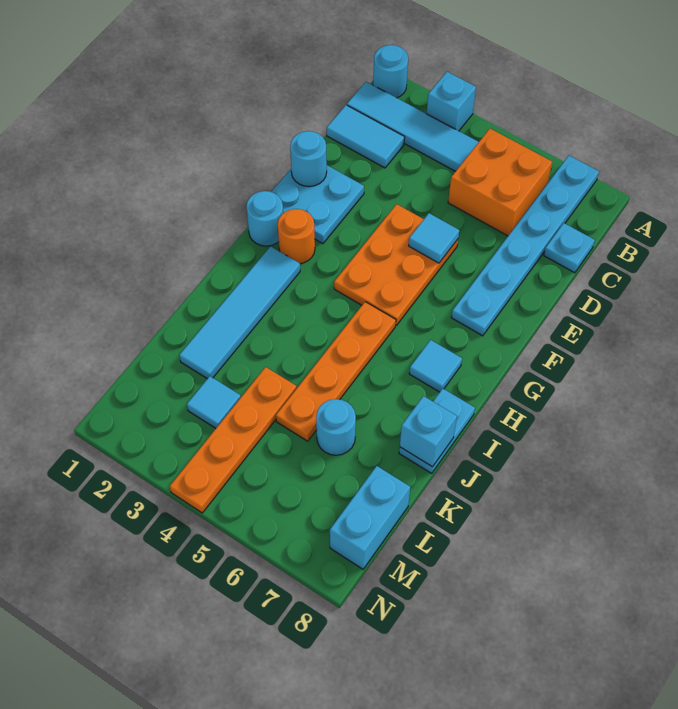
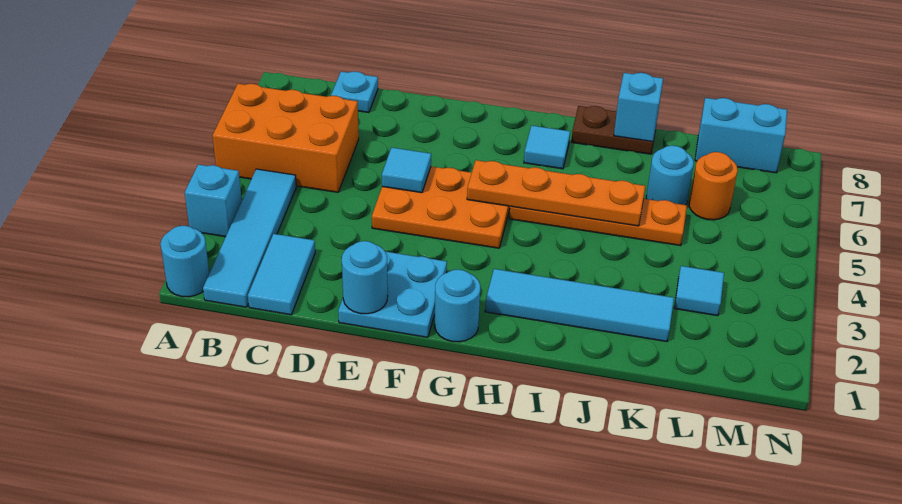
cyan 1x6 plate [451,156,599,336] -> none
orange 2x2 brick [448,128,552,236] -> orange 2x3 brick [213,84,359,192]
orange 1x1 round brick [278,209,315,264] -> orange 1x1 round brick moved to [689,152,738,220]
cyan 1x2 plate [399,389,475,473] -> brown 1x2 plate [571,106,657,154]
orange 1x4 plate [170,367,297,513] -> orange 1x4 plate moved to [467,160,645,226]

